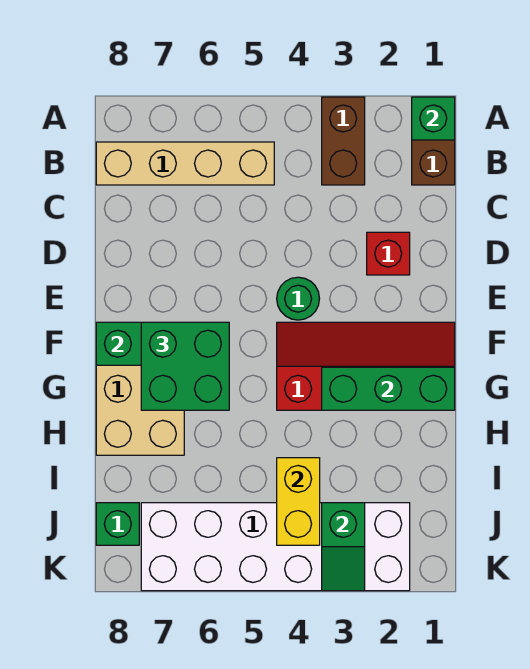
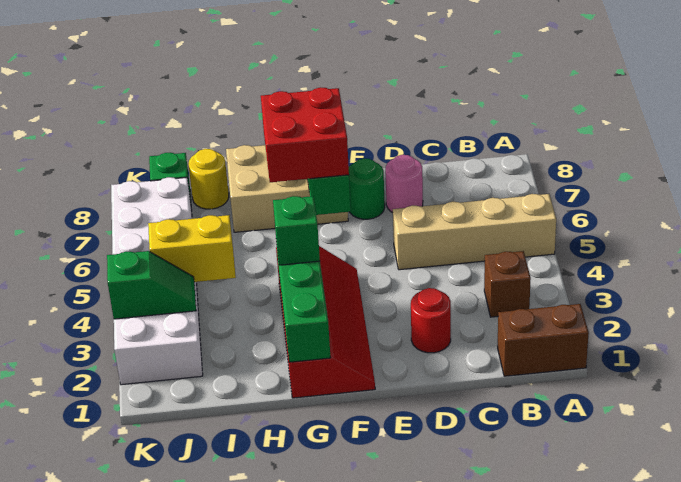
green 1x1 brick [412,97,455,140] -> green 1x1 brick moved to [273,196,320,265]
brown 1x2 brick [322,97,365,185] -> brown 1x1 brick [484,251,531,317]
tan 1x4 brick [96,142,274,185] -> tan 1x4 brick turned to [393,194,556,270]
red 1x1 brick [367,232,410,275] -> red 1x1 round brick [411,288,451,353]
none -> pink 1x1 round brick [385,155,423,213]
green 1x1 round brick [277,277,320,320] -> green 1x1 round brick moved to [349,158,385,219]
green 2x2 brick [141,322,229,410] -> red 2x2 brick [261,87,349,182]
none -> yellow 1x1 round brick [188,149,229,209]
green 1x2 slope [322,503,365,591] -> green 1x2 slope turned to [107,251,196,319]

